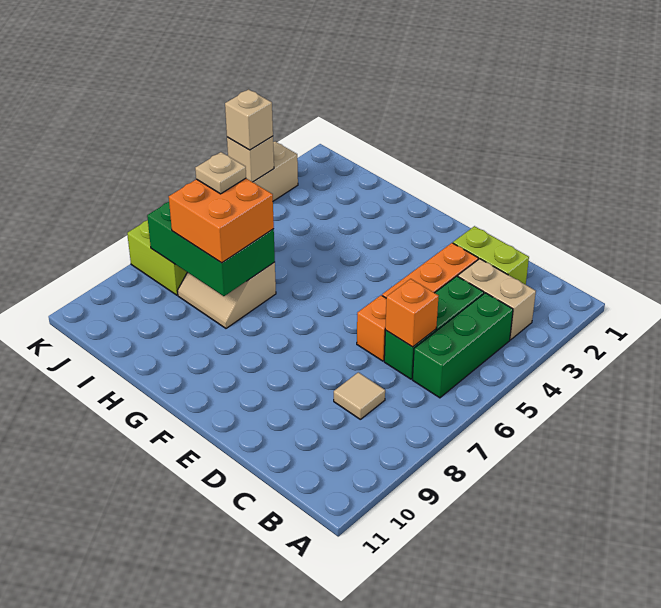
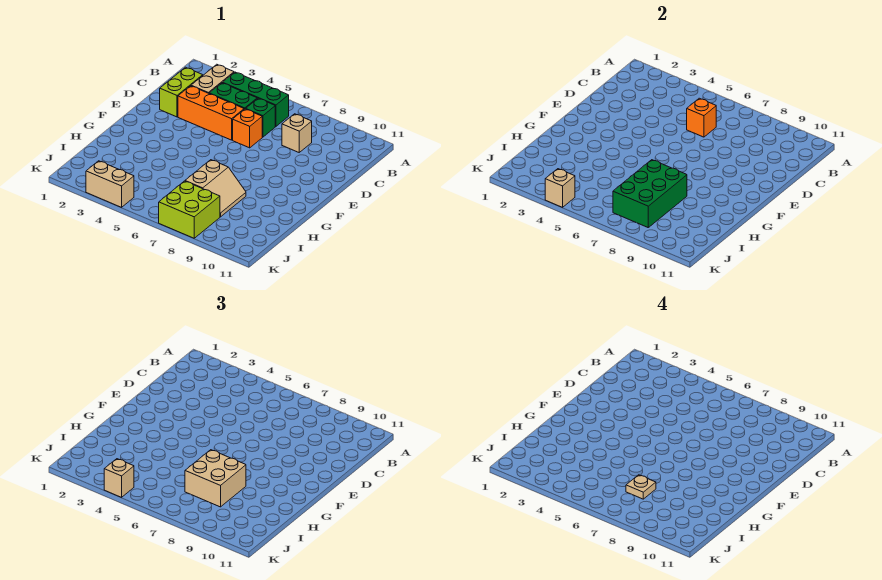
tan 1x1 tile [334,372,385,419] -> tan 1x1 brick [282,114,312,152]
orange 2x2 brick [169,178,274,263] -> tan 2x2 brick [185,450,246,507]

